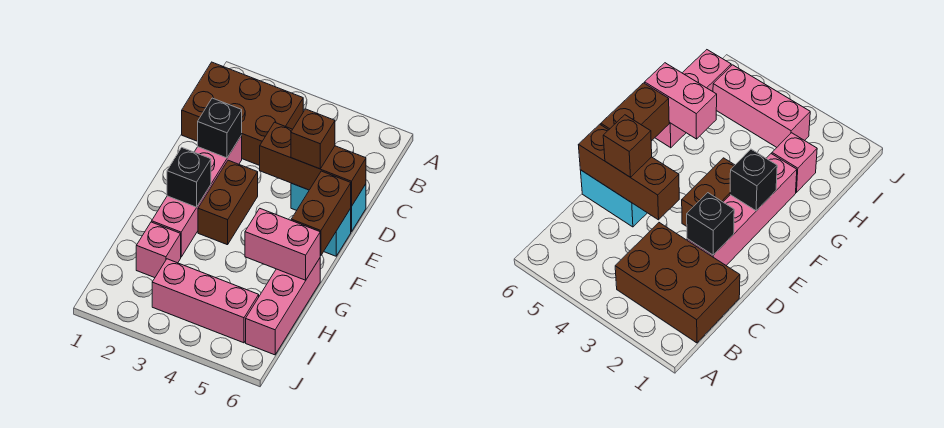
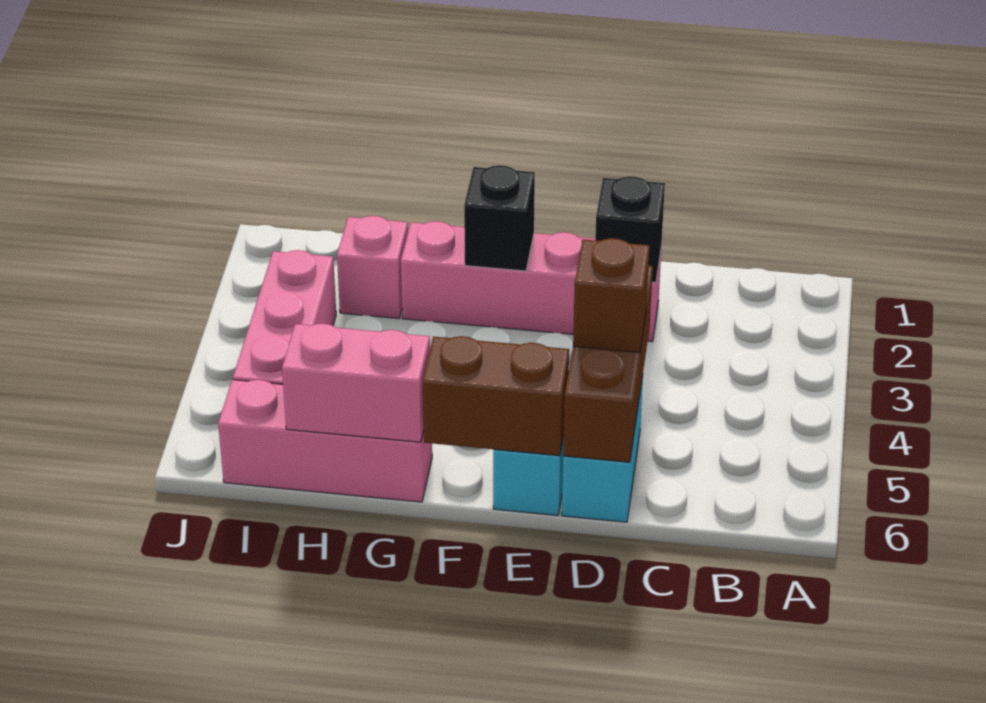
brown 2x3 brick [182,62,303,166] -> none
brown 1x2 brick [198,160,258,245] -> none
pink 1x2 brick [245,209,320,280] -> pink 1x2 brick turned to [282,323,430,442]

